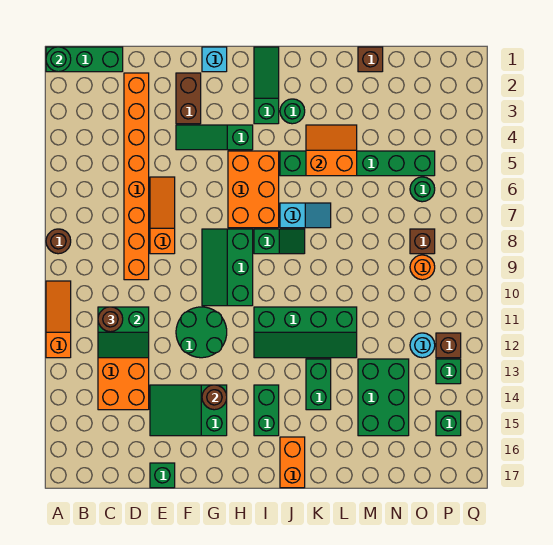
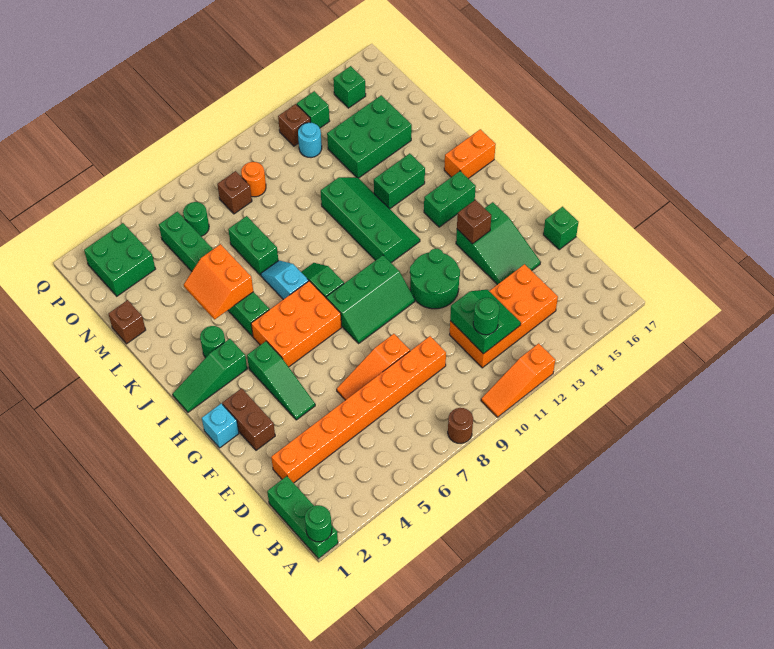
brown 1x1 round brick [98,307,123,332] -> green 1x1 round brick [473,298,499,335]
brown 1x2 brick [176,73,201,124] -> brown 1x2 brick turned to [222,388,275,450]
brown 1x1 round brick [202,385,227,410] -> brown 1x1 brick [457,200,491,244]
none -> green 1x2 brick [228,216,278,275]
none -> green 2x2 brick [84,223,155,296]

